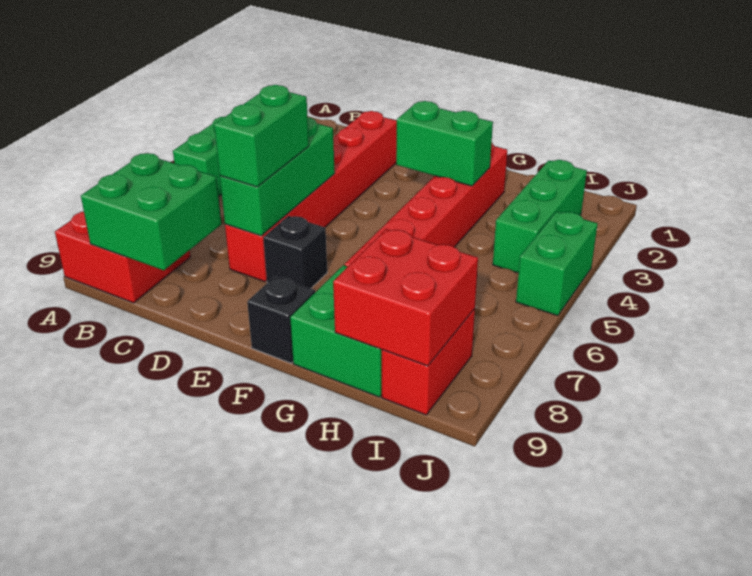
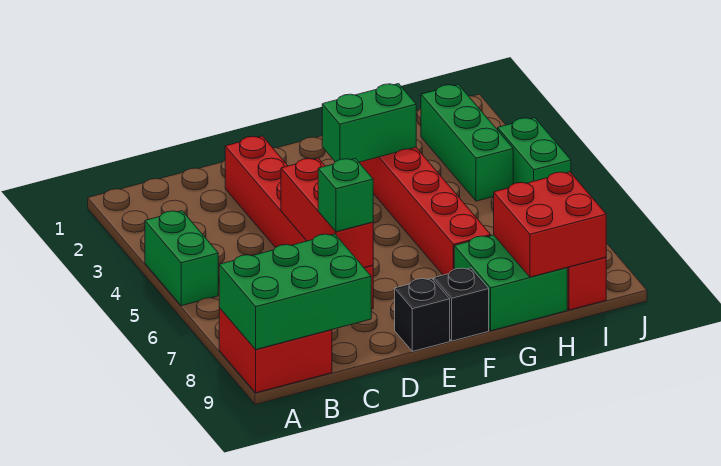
green 2x2 brick [81,153,222,270] -> green 2x3 brick [219,234,371,350]
green 1x3 brick [220,117,335,236] -> red 1x3 brick [281,158,373,268]
green 1x2 brick [214,85,309,187] -> green 1x1 brick [318,158,373,232]
black 1x1 brick [263,216,327,288] -> black 1x1 brick moved to [395,278,450,351]

